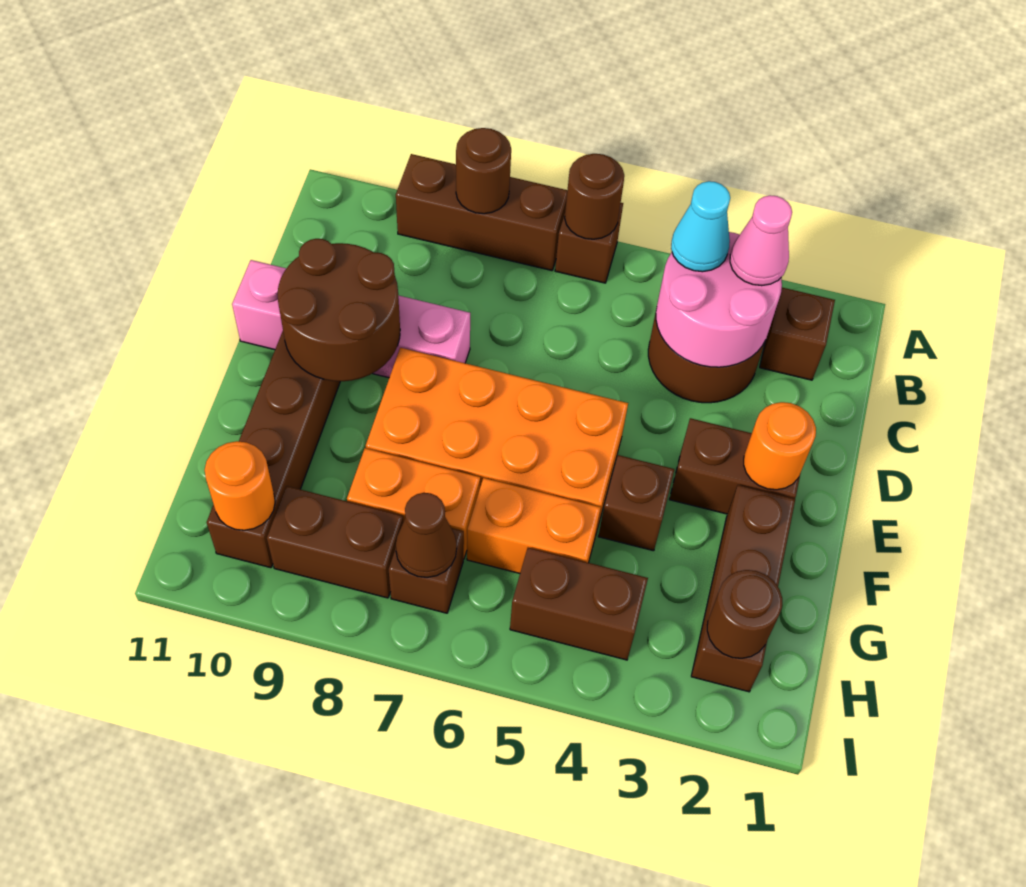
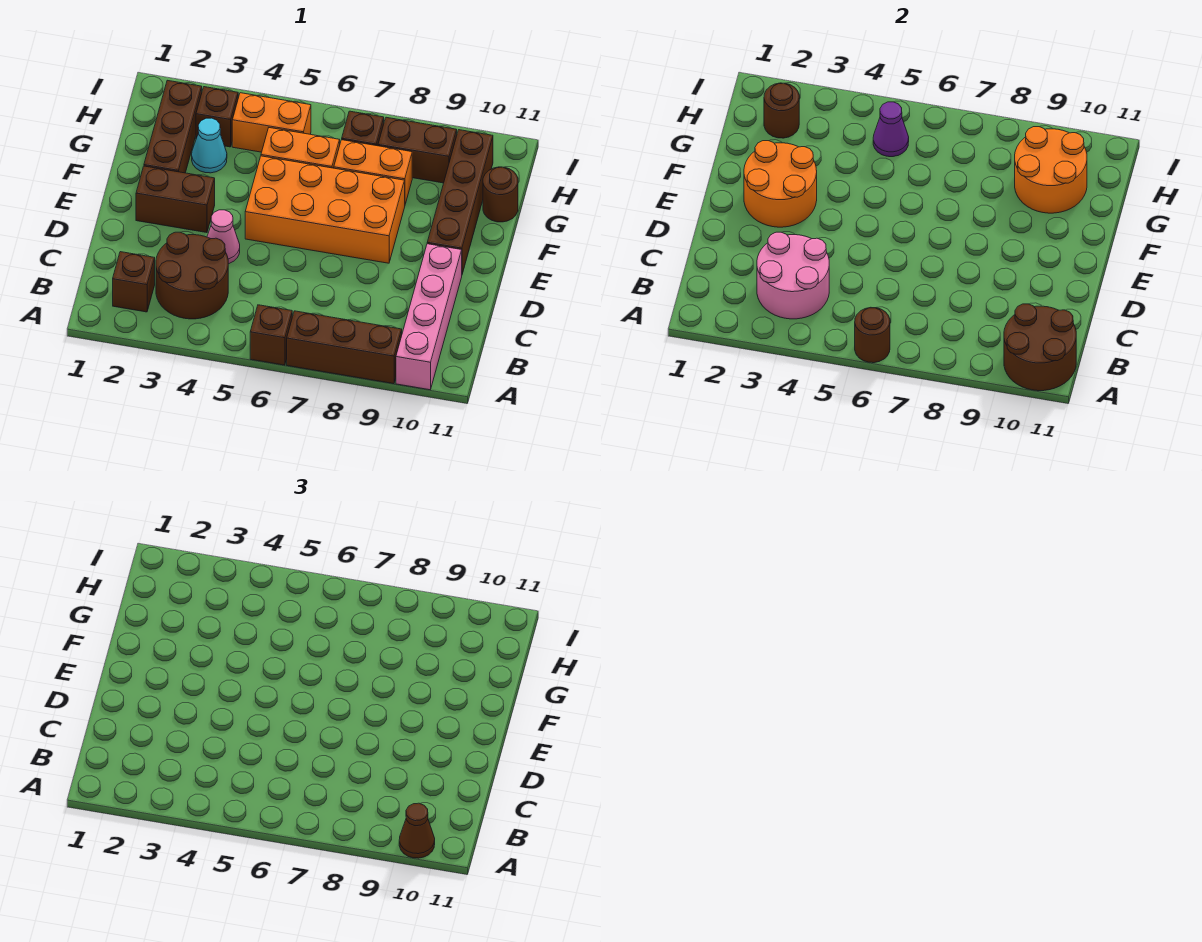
brown 1x1 round brick [456,128,511,214] -> brown 1x1 round brick moved to [483,167,518,222]
pink 1x1 cone [730,195,792,286] -> pink 1x1 cone moved to [207,210,240,264]
cyan 1x1 cone [671,181,730,272] -> cyan 1x1 cone moved to [192,118,227,173]
pink 1x4 brick [232,260,470,378] -> pink 1x4 brick turned to [396,244,462,390]
brown 2x2 round brick [278,239,400,381] -> brown 2x2 round brick moved to [1004,304,1076,391]
orange 1x1 round brick [744,402,816,490] -> orange 2x2 round brick [744,141,817,227]
brown 1x1 brick [598,455,674,551] -> brown 1x1 brick moved to [196,87,238,147]
brown 1x2 brick [510,548,648,660] -> orange 1x2 brick [232,93,311,152]
none -> purple 1x1 cone [873,102,909,157]
brown 1x1 cone [396,493,457,577] -> brown 1x1 cone moved to [399,803,435,858]
orange 1x1 round brick [205,441,275,530] -> orange 2x2 round brick [1015,127,1087,213]

